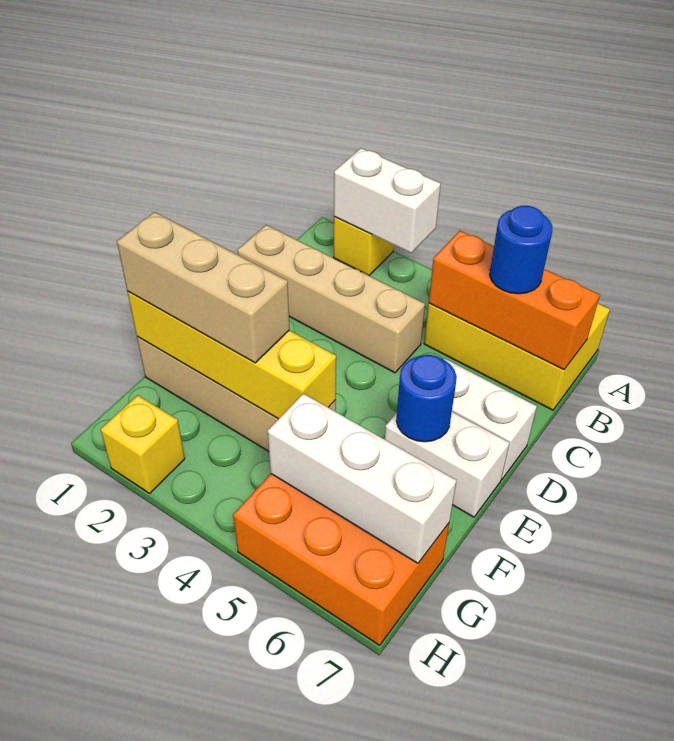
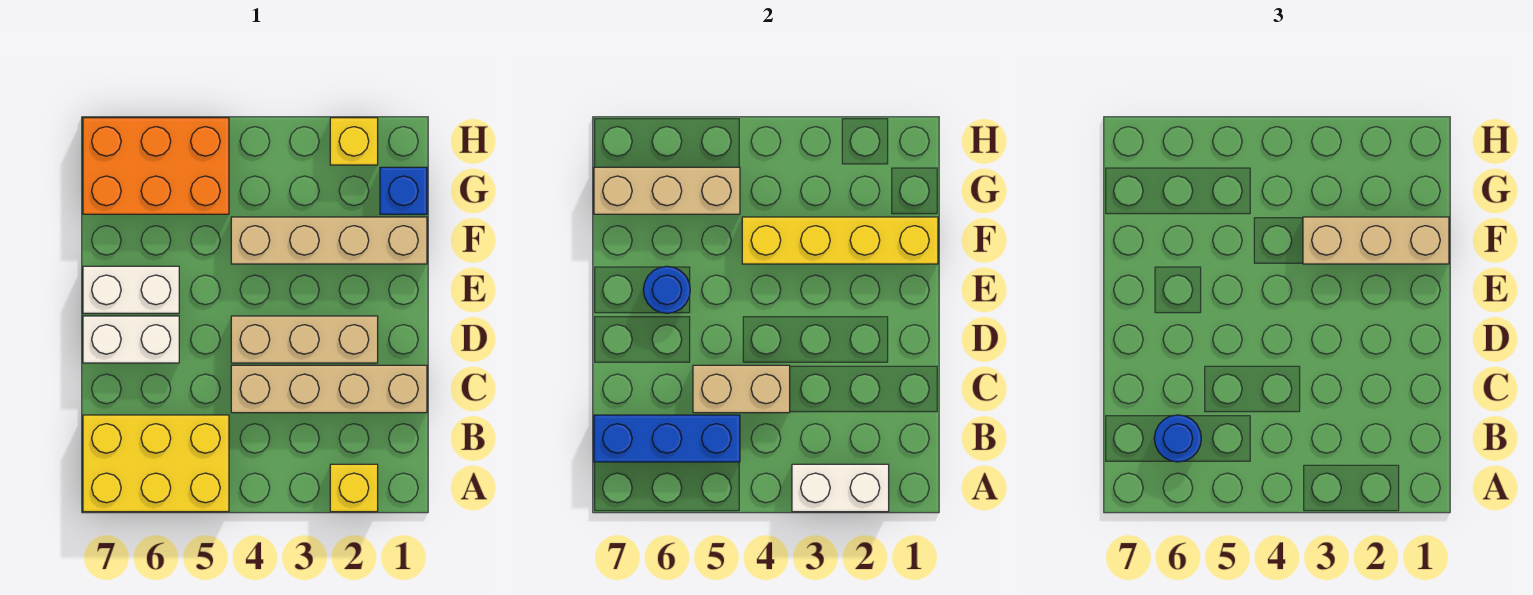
orange 1x3 brick [429,231,600,370] -> blue 1x3 brick [594,415,740,462]
none -> tan 1x2 brick [693,365,790,413]
none -> tan 1x3 brick [231,316,378,363]
none -> blue 1x1 brick [380,167,427,214]
white 1x3 brick [268,393,457,563] -> tan 1x3 brick [594,167,740,214]

